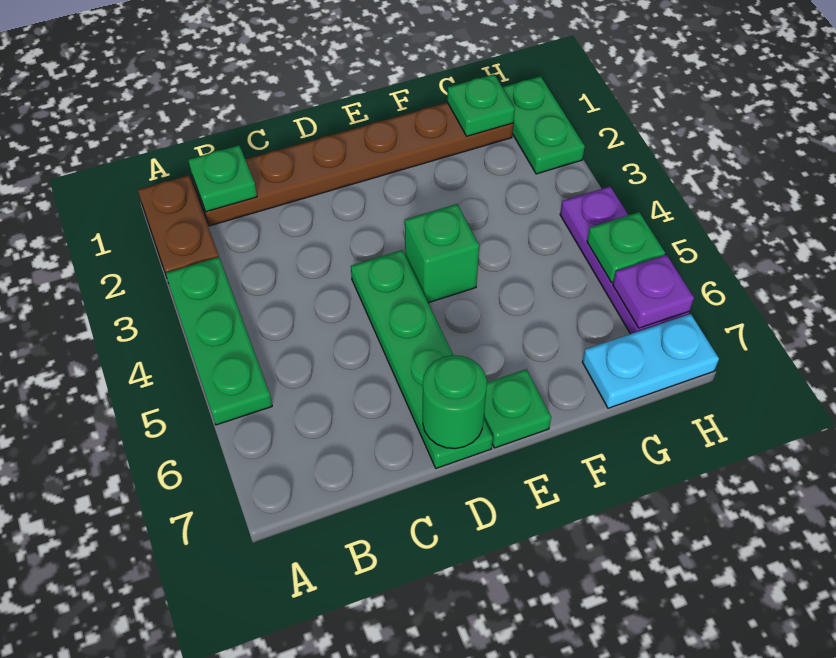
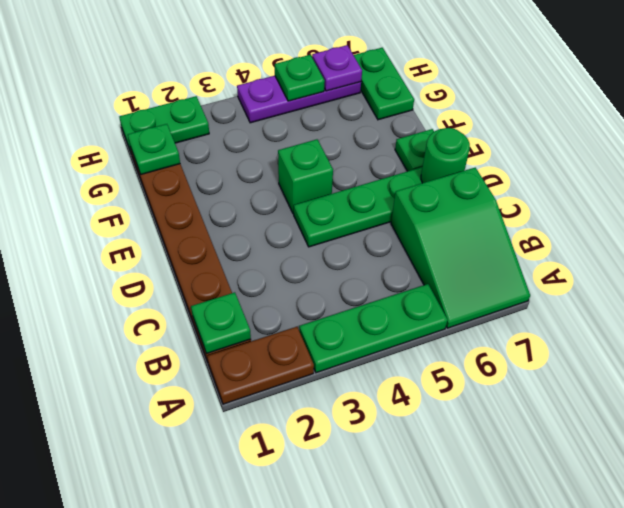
none -> green 2x3 slope [391,168,530,328]
cyan 1x2 plate [582,314,719,408] -> green 1x2 plate [354,48,414,120]

